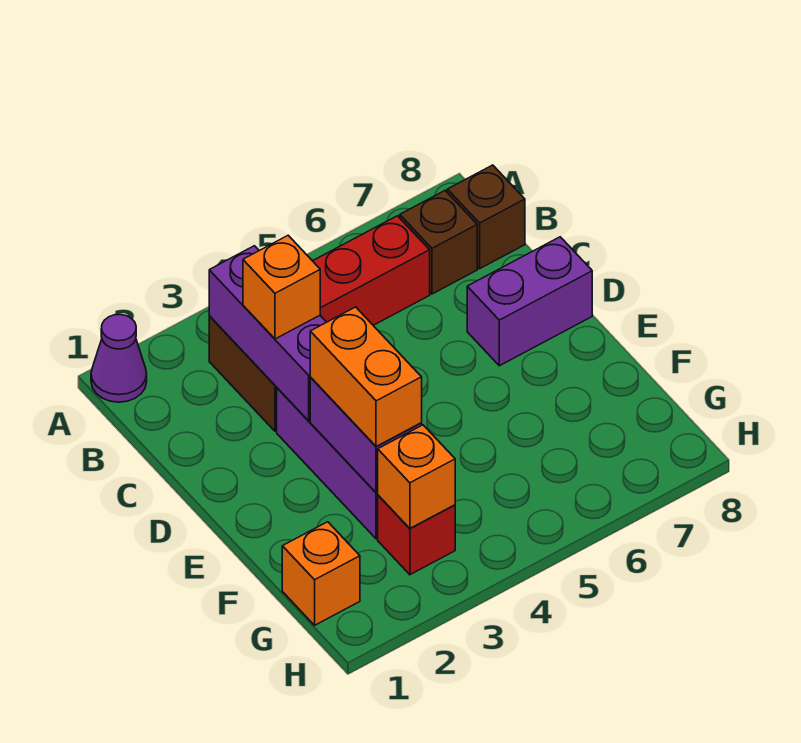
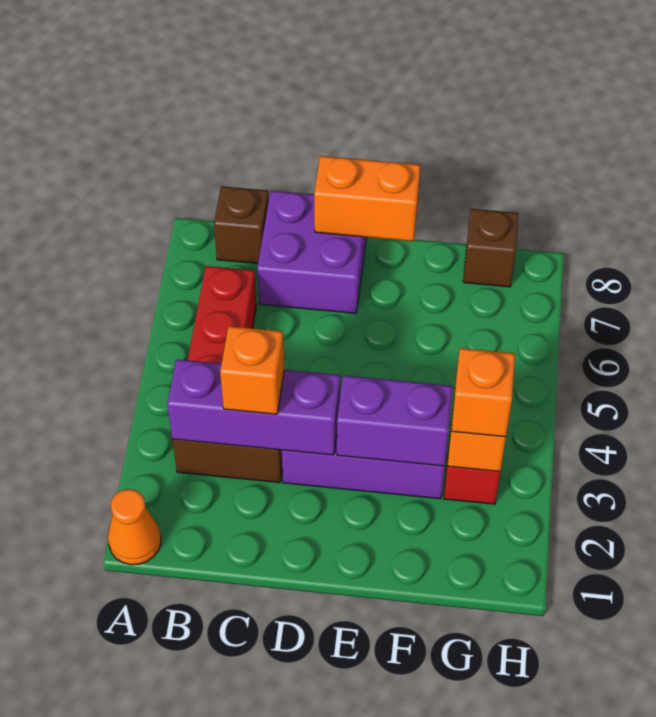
purple 1x1 cone [91,314,147,402] -> orange 1x1 cone [108,489,161,565]
brown 1x1 brick [400,191,477,294] -> brown 1x1 brick moved to [463,209,519,287]
purple 1x2 brick [467,237,592,366] -> purple 2x2 brick [257,191,367,313]
orange 1x2 brick [310,307,422,447] -> orange 1x2 brick moved to [314,156,420,241]
orange 1x1 brick [282,522,360,625] -> orange 1x1 brick moved to [451,348,515,437]

